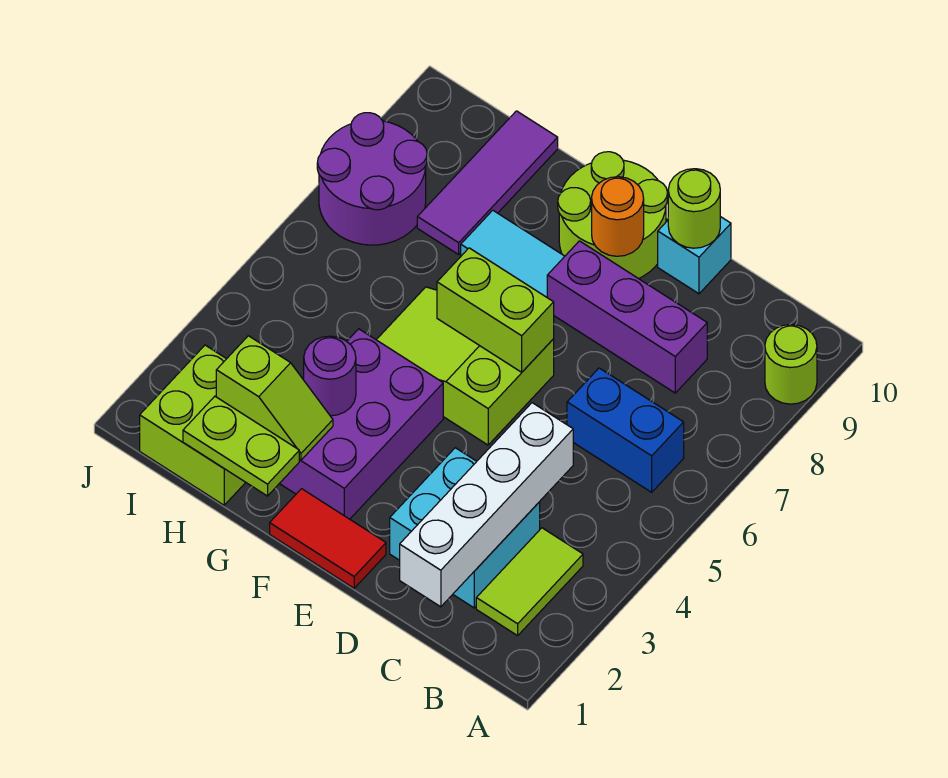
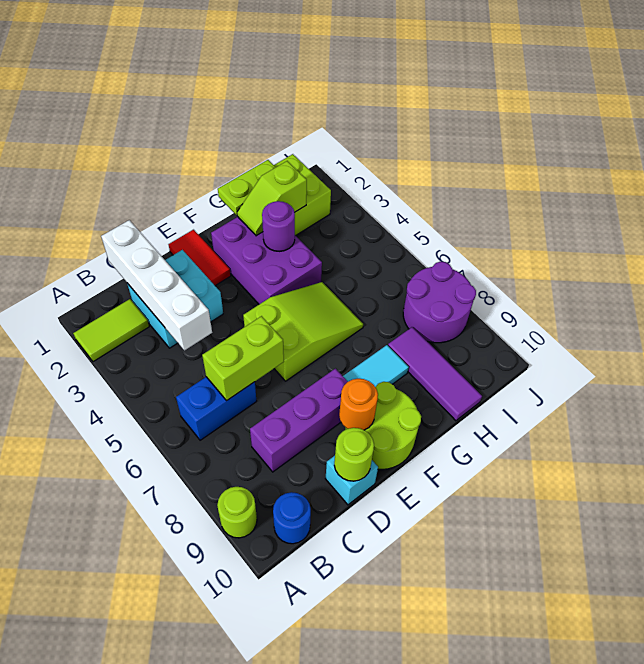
lime 1x2 tile [476,528,583,636] -> lime 1x2 tile turned to [73,299,149,362]
none -> blue 1x1 round brick [273,492,311,544]
red 1x2 tile [270,489,386,588] -> red 1x2 tile turned to [169,230,231,286]
lime 1x2 brick [437,248,554,372] -> lime 1x2 brick moved to [202,316,284,400]

